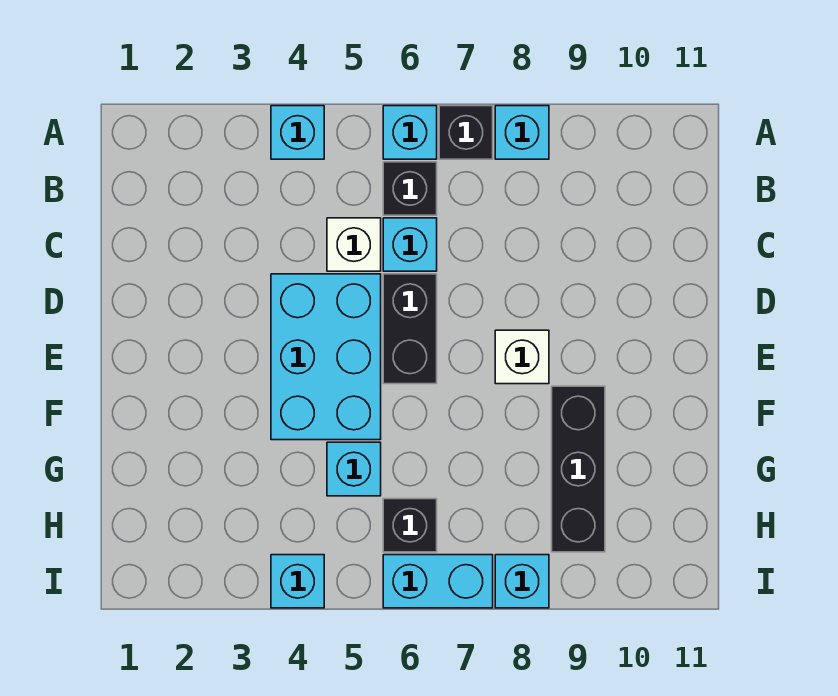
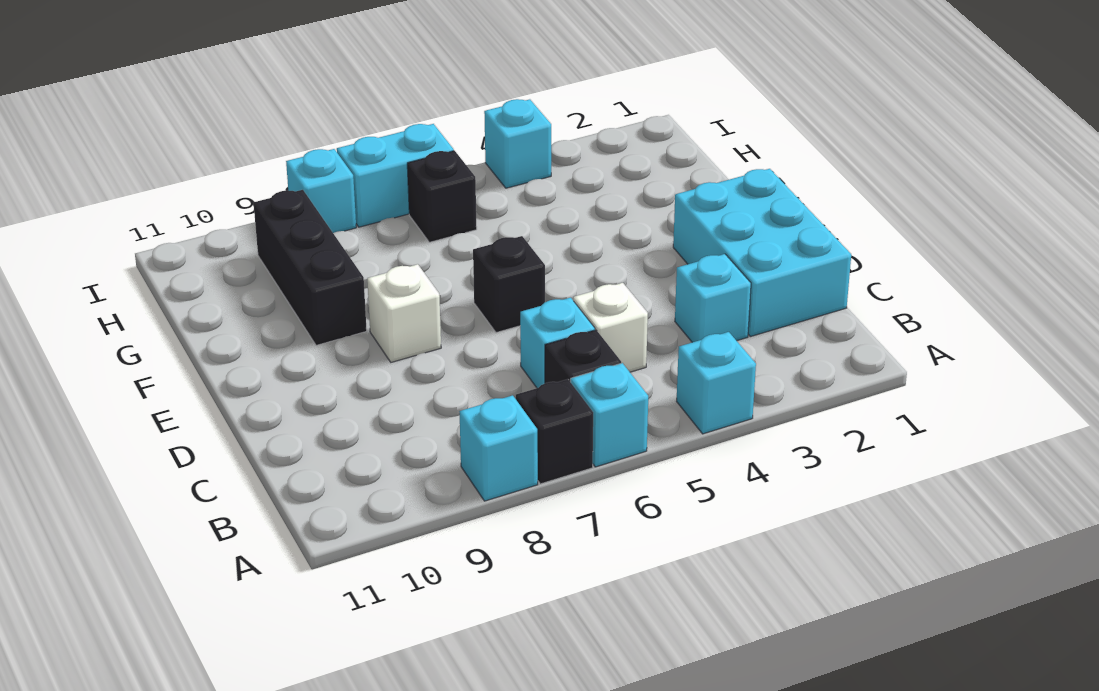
cyan 2x3 brick [271,274,381,440] -> cyan 2x3 brick moved to [673,169,851,337]
black 1x2 brick [383,274,437,384] -> black 1x1 brick [473,236,545,333]
cyan 1x1 brick [327,442,381,496] -> cyan 1x1 brick moved to [675,254,751,342]

